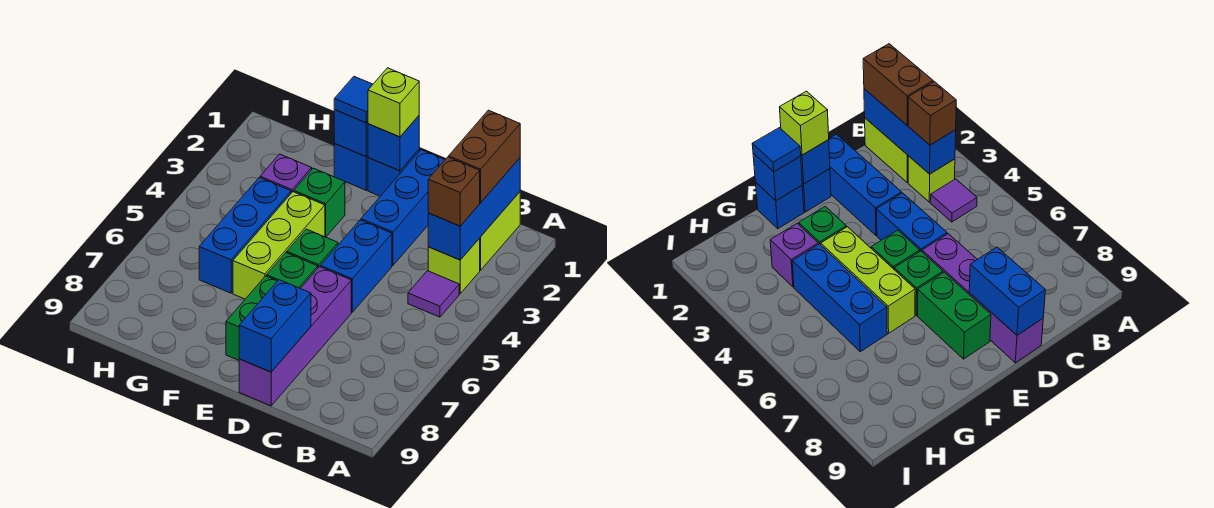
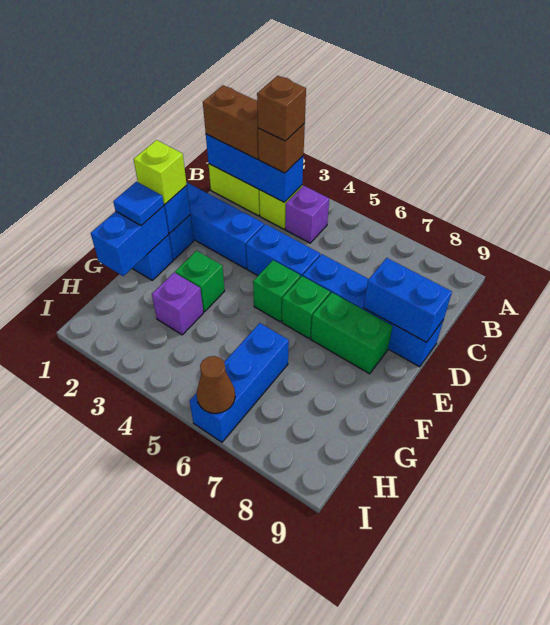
none -> brown 1x1 brick [257,76,306,141]
purple 1x1 tile [408,271,459,317] -> purple 1x1 brick [285,186,329,243]
purple 1x4 brick [239,267,351,406] -> blue 1x4 brick [303,254,443,367]
blue 1x1 brick [334,110,368,157] -> blue 1x2 brick [91,206,169,276]
lime 1x3 brick [233,192,325,299] -> none
blue 1x3 brick [199,178,291,293] -> blue 1x3 brick turned to [190,323,289,442]
none -> brown 1x1 cone [197,356,235,413]

